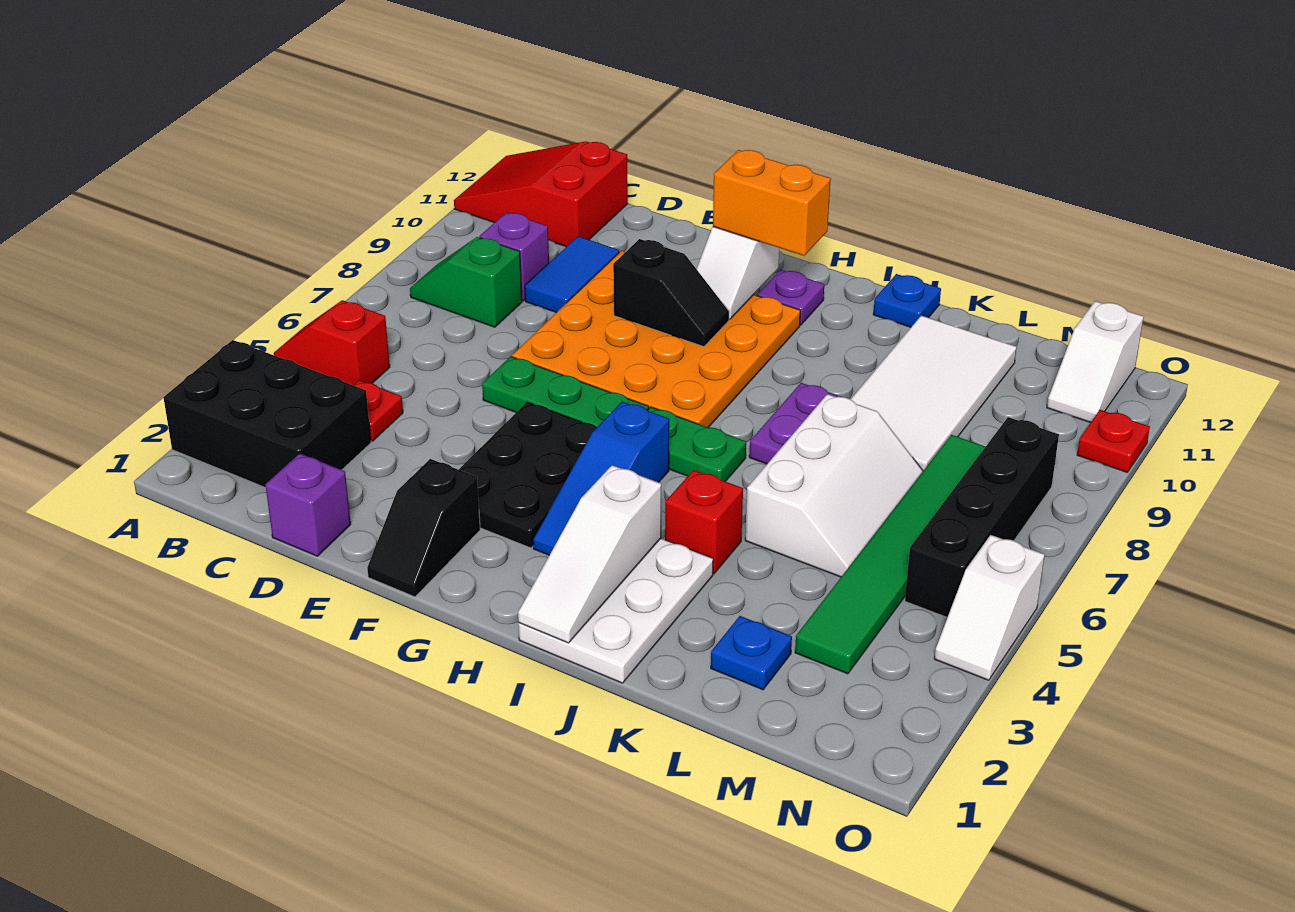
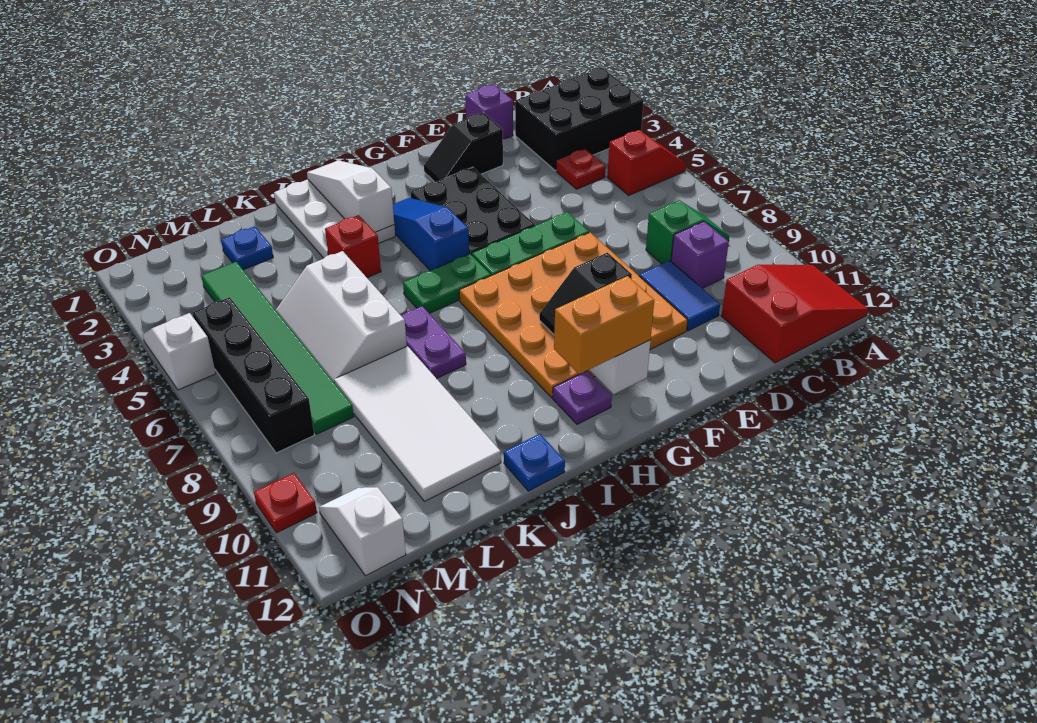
black 1x2 slope [367,459,480,597] -> black 1x2 slope turned to [424,113,503,182]

